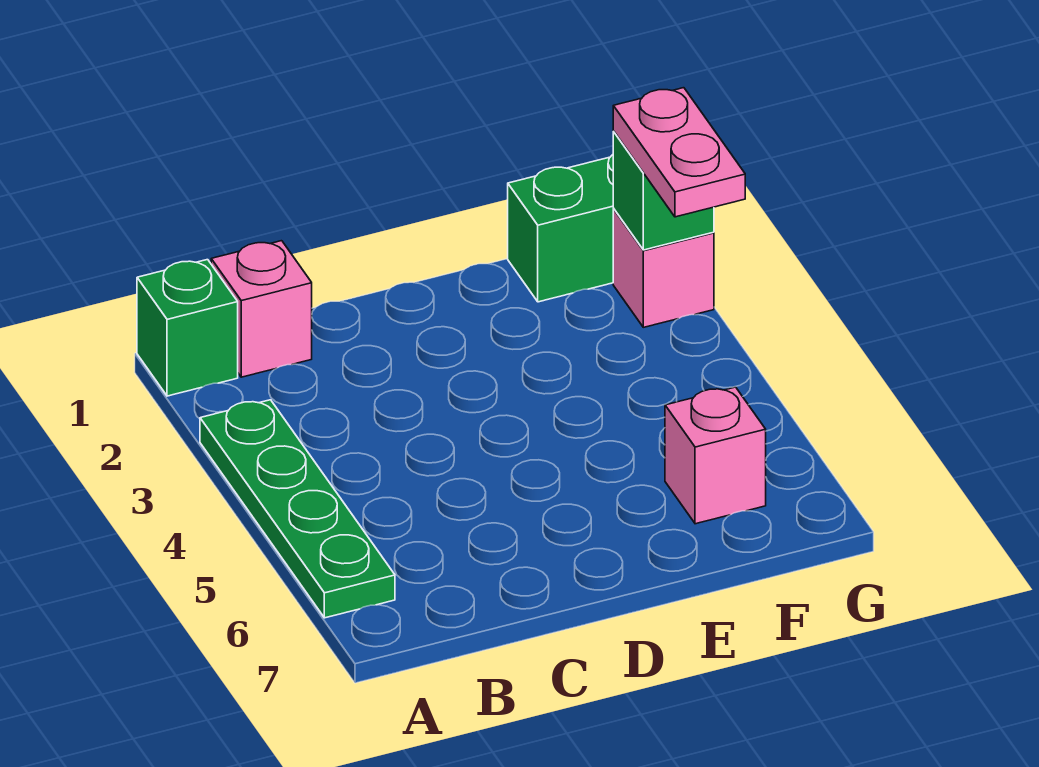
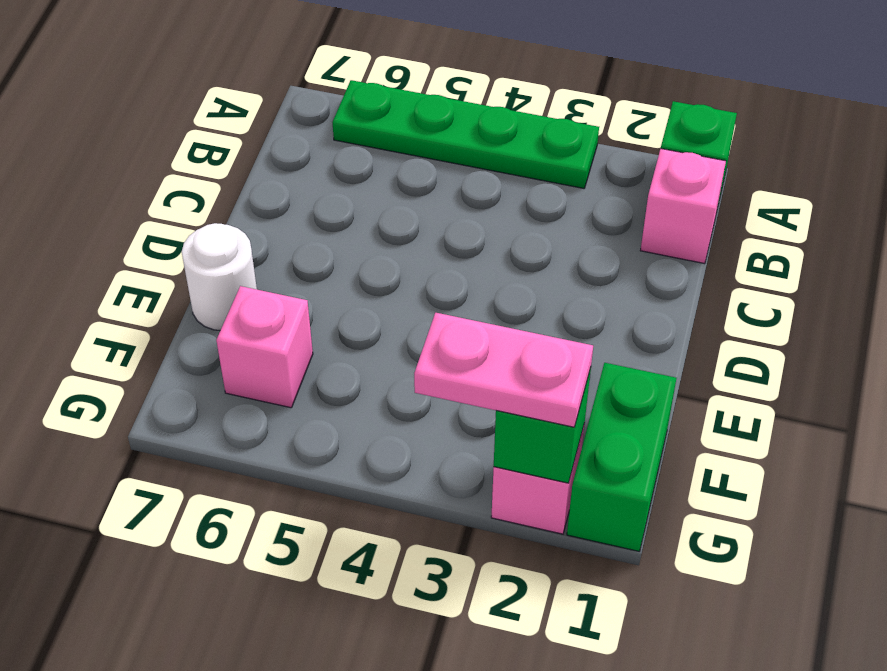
none -> white 1x1 round brick [182,223,257,330]

